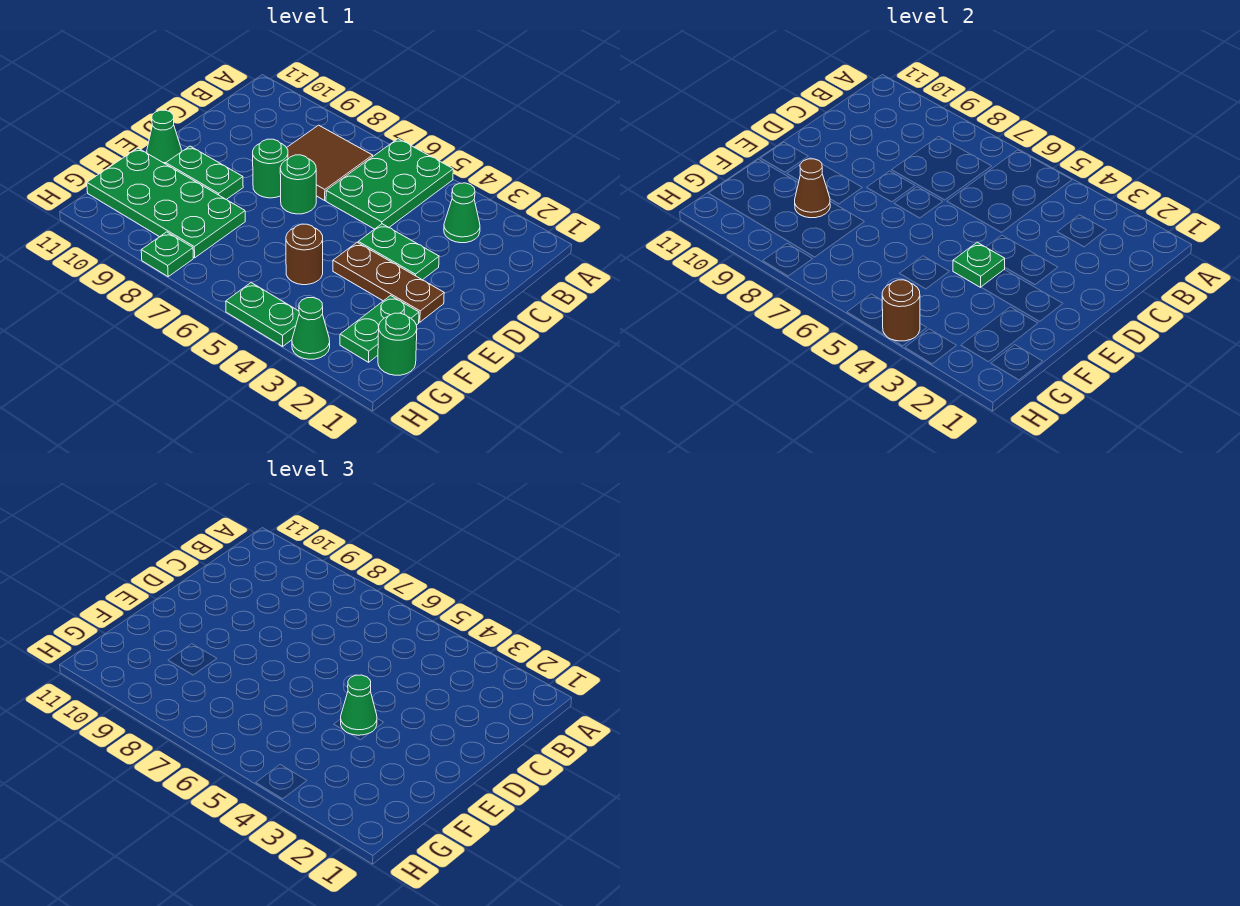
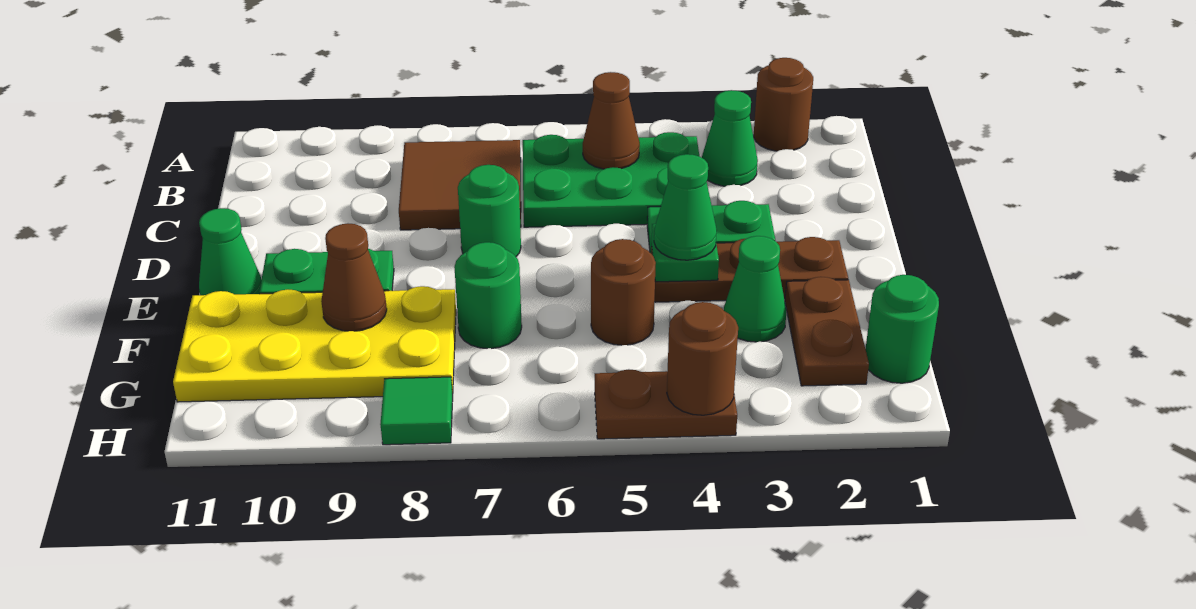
none -> brown 1x1 round brick [753,58,813,151]
green 2x3 plate [326,139,453,229] -> green 2x3 plate turned to [523,132,700,227]
none -> brown 1x1 cone [583,72,640,169]
green 1x1 round brick [253,139,288,198] -> green 1x1 round brick moved to [454,242,522,349]
green 1x2 plate [340,296,419,362] -> brown 1x2 plate [785,277,869,386]
green 2x4 plate [87,148,245,258] -> yellow 2x4 plate [173,286,456,402]
green 1x1 cone [292,298,330,359] -> green 1x1 cone moved to [724,236,786,342]
green 1x2 plate [226,283,299,346] -> brown 1x2 plate [595,369,737,439]
green 1x1 plate [141,232,193,277] -> green 1x1 tile [380,377,453,445]

